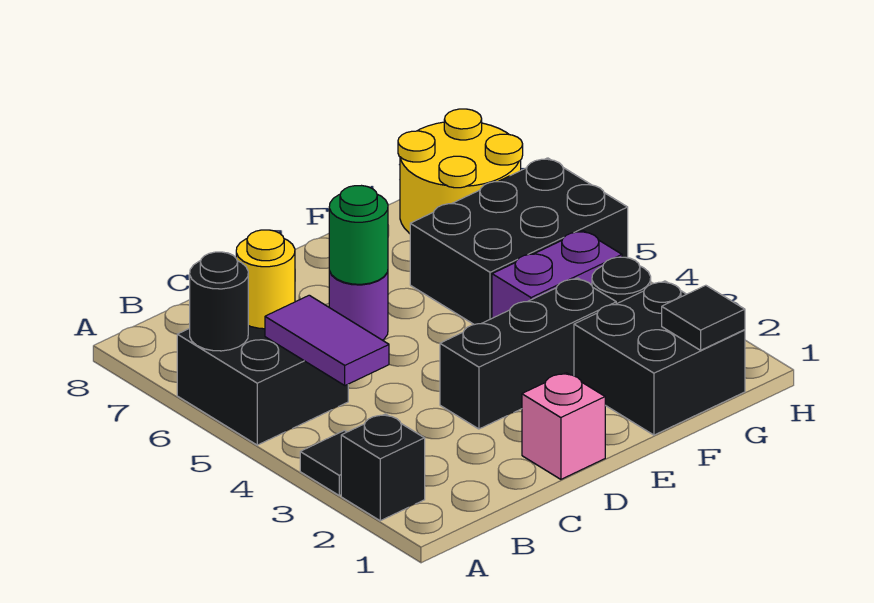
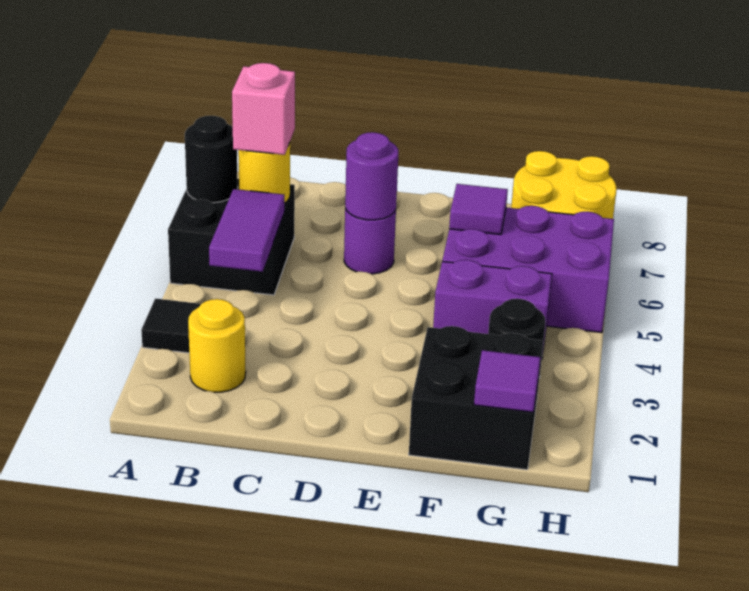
black 1x1 brick [341,414,425,521] -> none
none -> yellow 1x1 round brick [188,299,246,392]
pink 1x1 brick [522,373,605,479] -> pink 1x1 brick moved to [232,63,295,155]
black 1x3 brick [440,278,616,429] -> none
green 1x1 round brick [329,186,388,284] -> purple 1x1 round brick [345,132,398,220]
black 2x3 brick [410,158,628,325] -> purple 2x3 brick [442,206,614,333]
none -> purple 1x1 tile [449,184,508,235]
black 1x1 tile [662,285,745,350] -> purple 1x1 tile [474,350,540,412]

